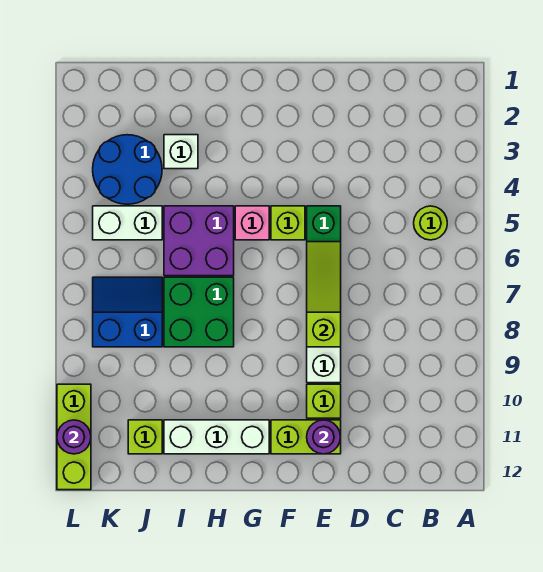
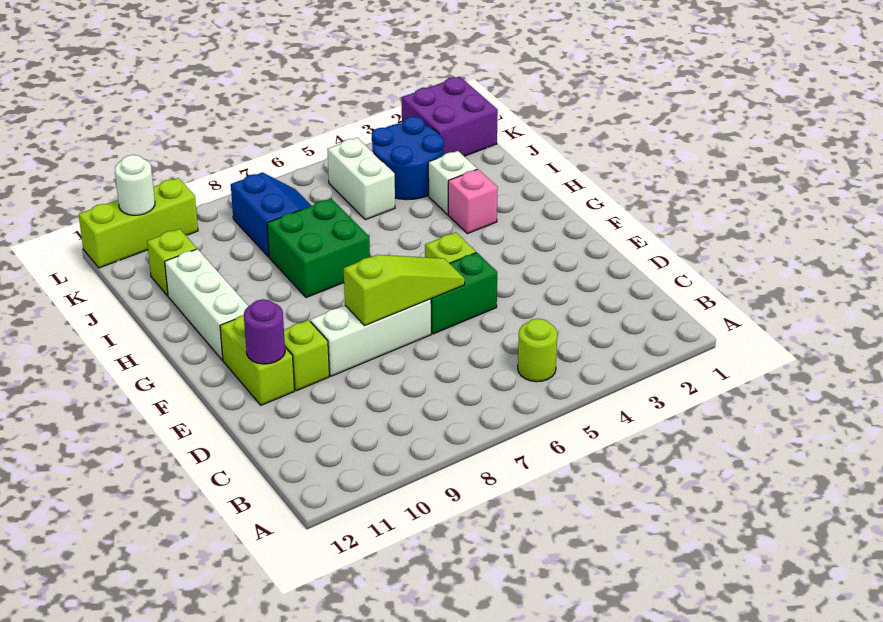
pink 1x1 brick [235,206,269,240] -> pink 1x1 brick moved to [448,169,498,234]
purple 2x2 brick [164,206,234,276] -> purple 2x2 brick moved to [402,76,498,156]
purple 1x1 round brick [57,420,91,454] -> white 1x1 round brick [115,155,155,215]

